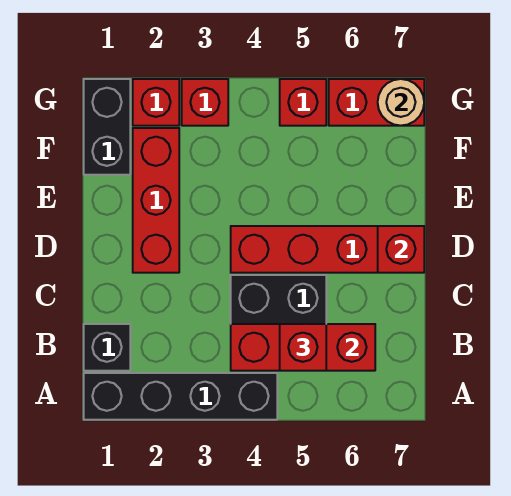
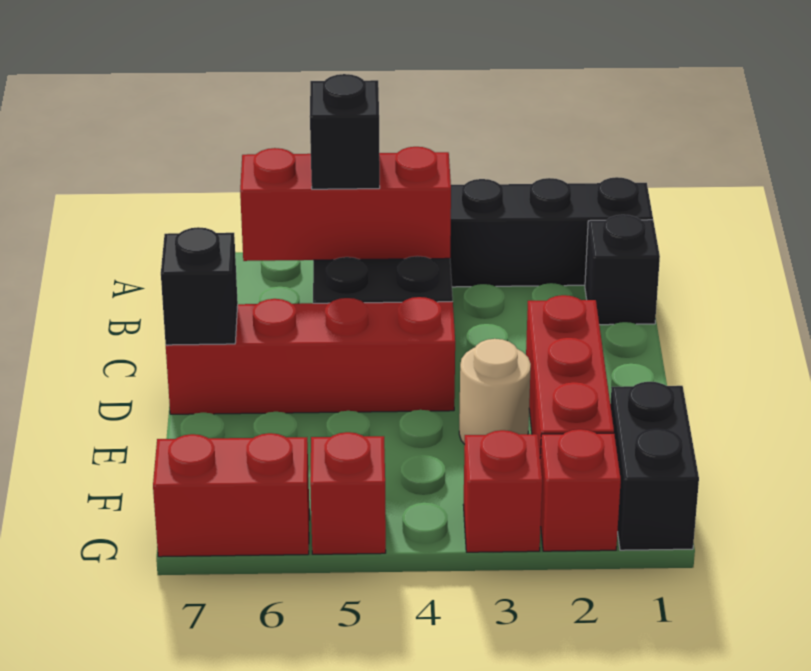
red 1x1 brick [280,324,326,371] -> black 1x1 brick [310,74,380,189]
red 1x1 brick [378,226,424,273] -> black 1x1 brick [161,227,238,345]
tan 1x1 round brick [378,79,424,126] -> tan 1x1 round brick moved to [459,339,531,444]

